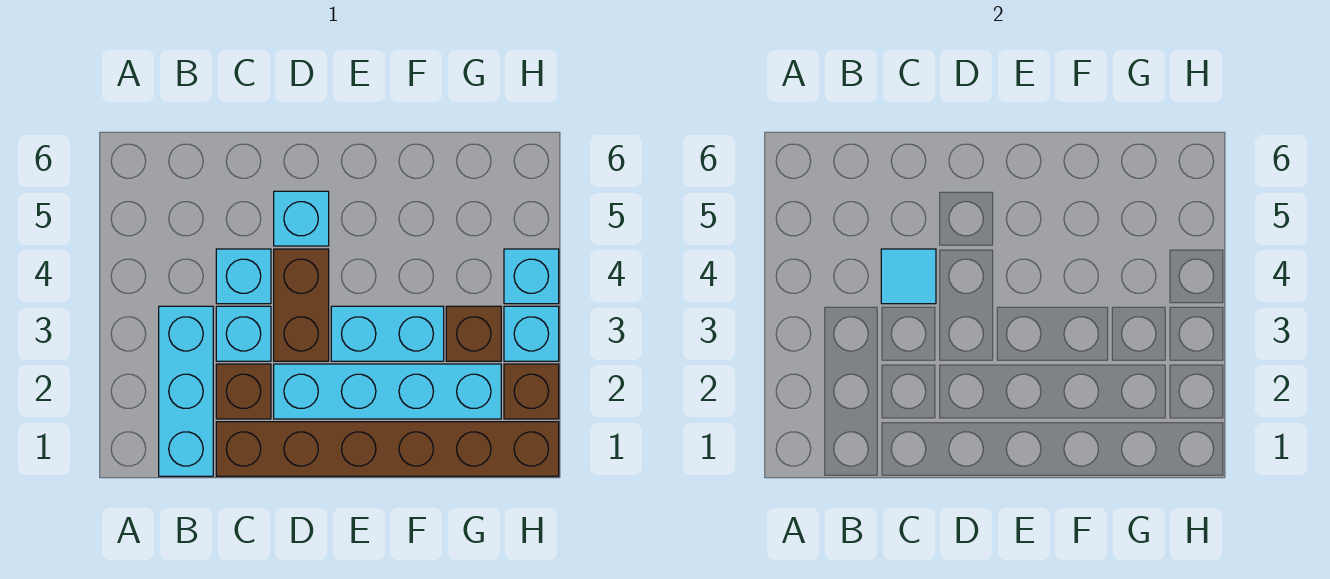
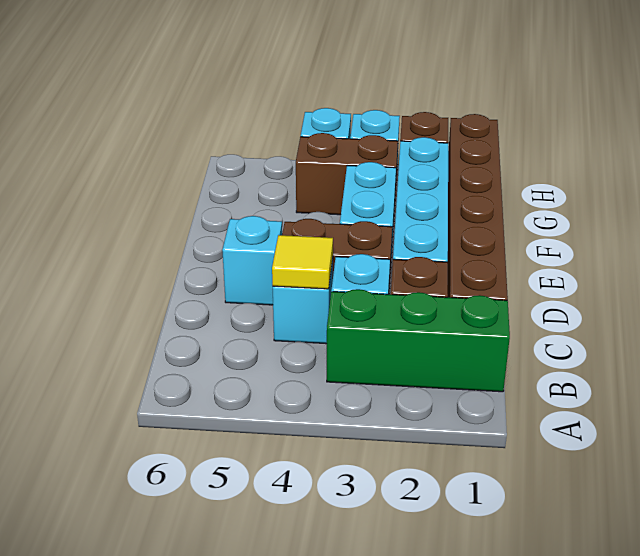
cyan 1x3 brick [159,306,213,476] -> green 1x3 brick [327,289,510,392]
cyan 1x1 tile [881,249,936,304] -> yellow 1x1 tile [272,235,333,289]
brown 1x1 brick [446,306,501,361] -> brown 1x2 brick [296,133,398,215]

